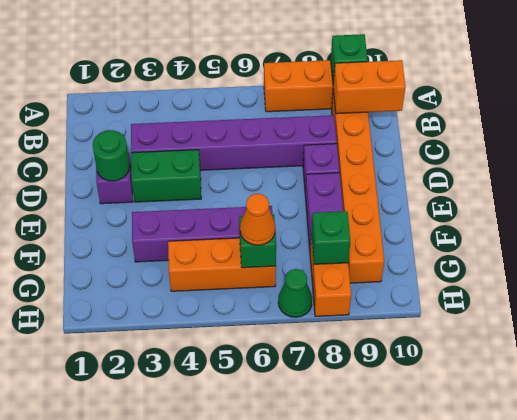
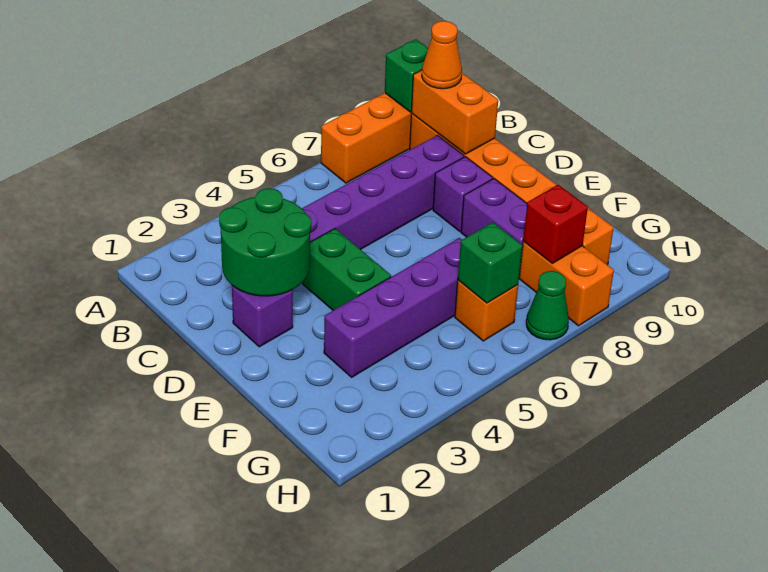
orange 1x2 brick [333,60,405,114] -> orange 1x2 brick turned to [411,70,498,154]
green 1x1 round brick [93,130,130,181] -> green 2x2 round brick [219,188,311,296]
green 1x2 brick [131,150,201,202] -> green 1x2 brick turned to [302,229,391,310]
orange 1x3 brick [168,238,276,291] -> orange 1x1 brick [455,280,518,341]
orange 1x1 cone [240,194,275,245] -> orange 1x1 cone moved to [422,21,462,89]
green 1x1 brick [311,211,350,264] -> red 1x1 brick [523,185,588,263]

